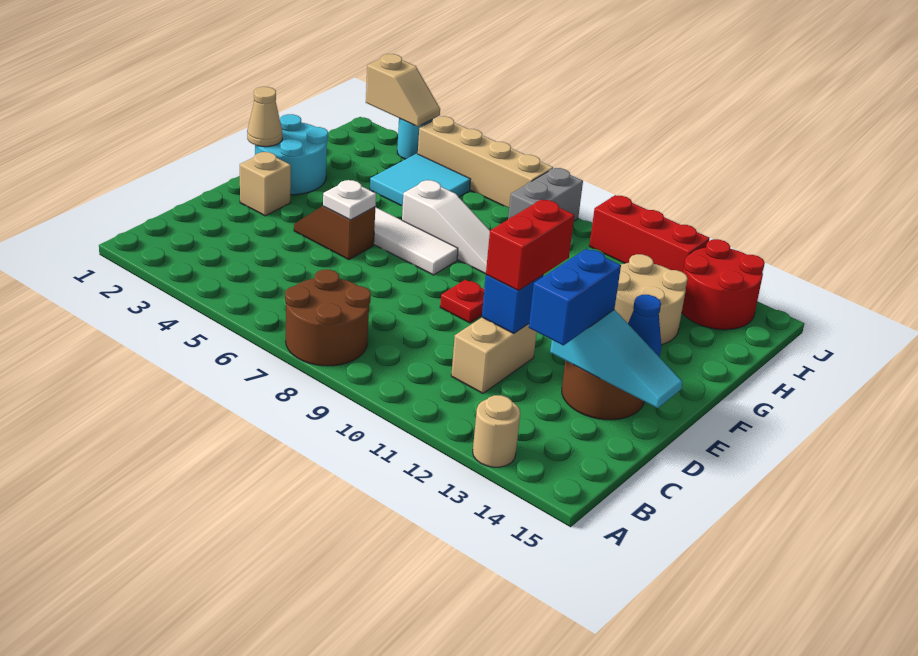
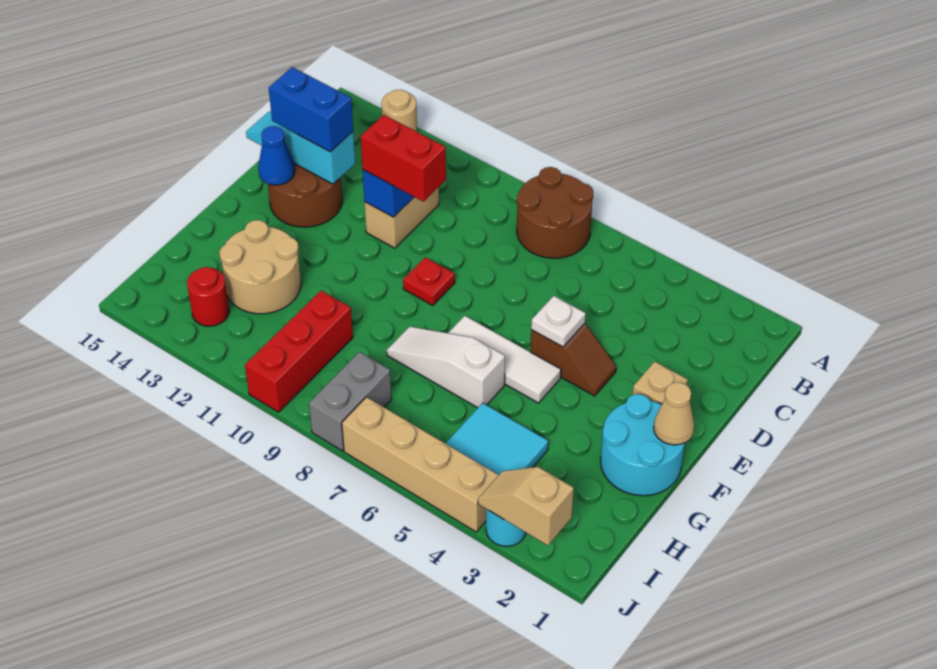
blue 1x2 brick [529,249,621,345] -> blue 1x2 brick turned to [269,67,353,152]
red 1x2 brick [486,199,574,291] -> red 1x2 brick turned to [361,115,446,202]
red 2x2 round brick [682,239,765,330] -> red 1x1 round brick [187,267,229,326]
red 1x3 brick [589,195,710,272] -> red 1x3 brick turned to [245,291,353,412]

